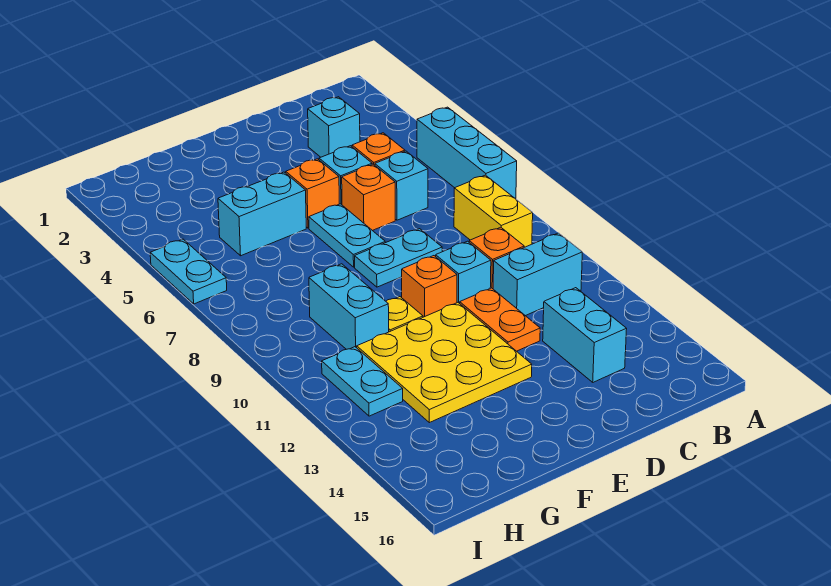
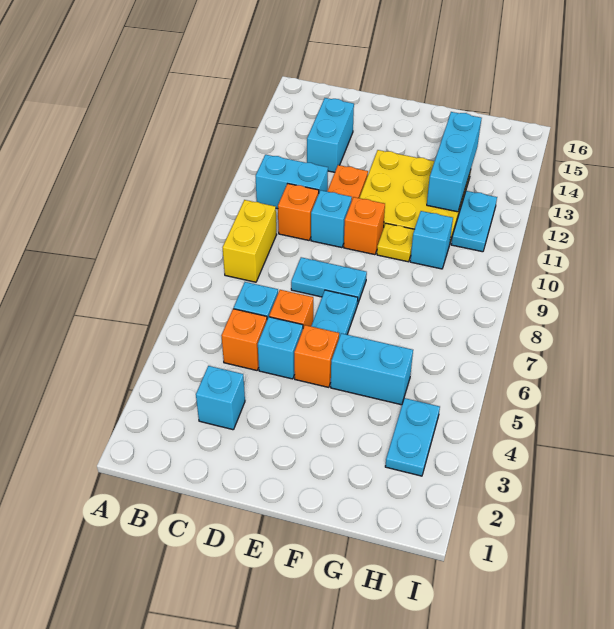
cyan 1x3 brick [417,107,517,199] -> cyan 1x3 brick moved to [427,112,482,212]
cyan 1x2 brick [309,264,389,349] -> cyan 1x1 brick [410,211,453,269]
cyan 1x2 plate [150,239,227,304] -> cyan 1x2 plate moved to [385,398,440,476]

